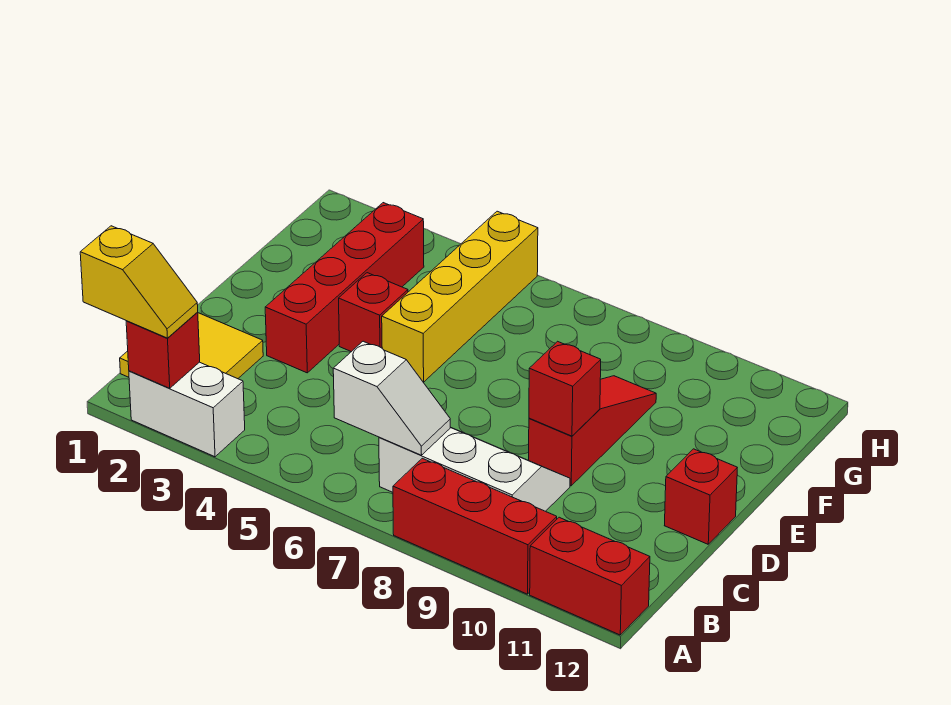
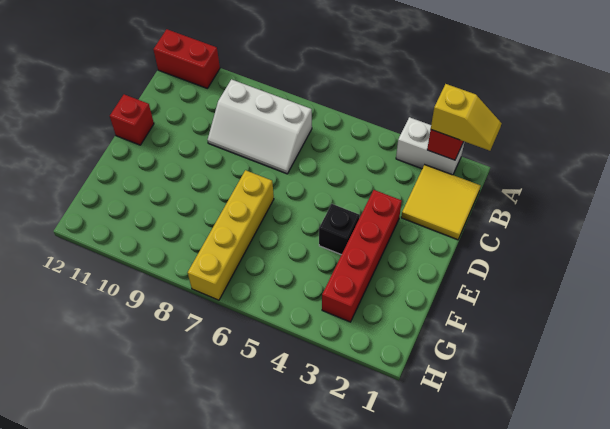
yellow 1x2 slope [80,226,198,338] -> yellow 1x2 slope turned to [431,84,502,151]
red 1x3 brick [393,458,557,594] -> none
white 1x2 slope [333,341,451,455] -> none
red 1x3 slope [529,376,656,486] -> none
red 1x1 brick [529,341,601,436] -> none
red 1x1 brick [339,273,408,352] -> black 1x1 brick [319,204,360,255]
yellow 1x4 brick [382,211,538,382] -> yellow 1x4 brick moved to [188,170,274,300]

